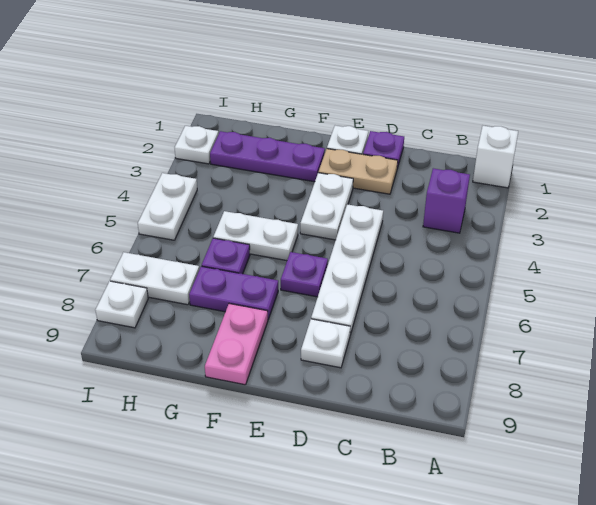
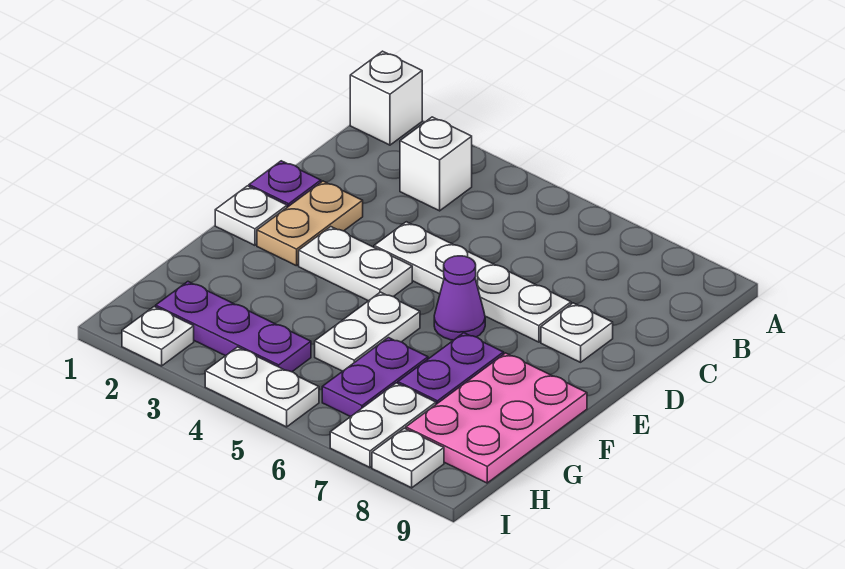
purple 1x1 brick [423,168,470,233] -> white 1x1 brick [400,117,472,211]
purple 1x1 plate [281,252,328,297] -> purple 1x1 cone [434,256,485,340]
purple 1x3 plate [210,131,325,182] -> purple 1x3 plate turned to [156,282,311,372]
pink 1x2 plate [205,304,268,385] -> pink 2x3 plate [406,353,587,483]
purple 1x1 plate [202,238,250,274] -> purple 1x2 plate [322,338,428,417]

